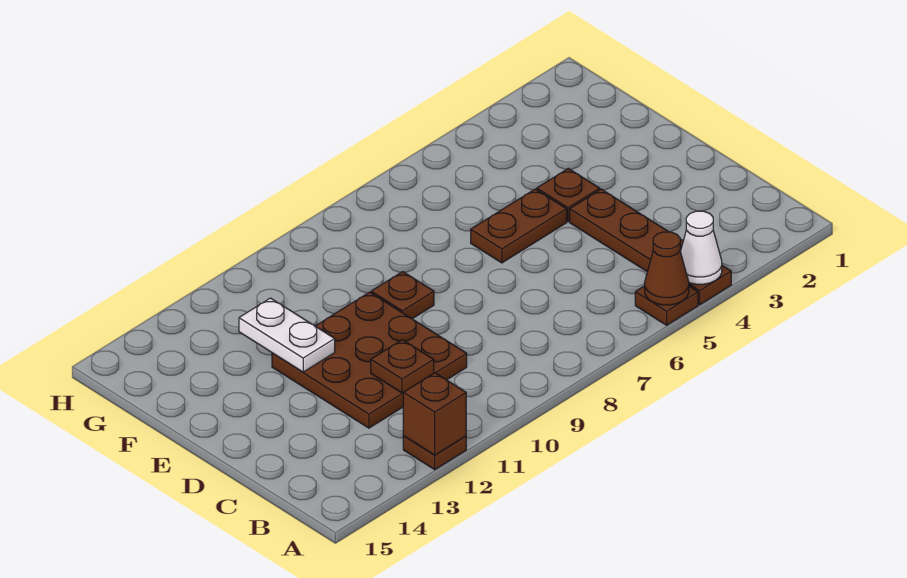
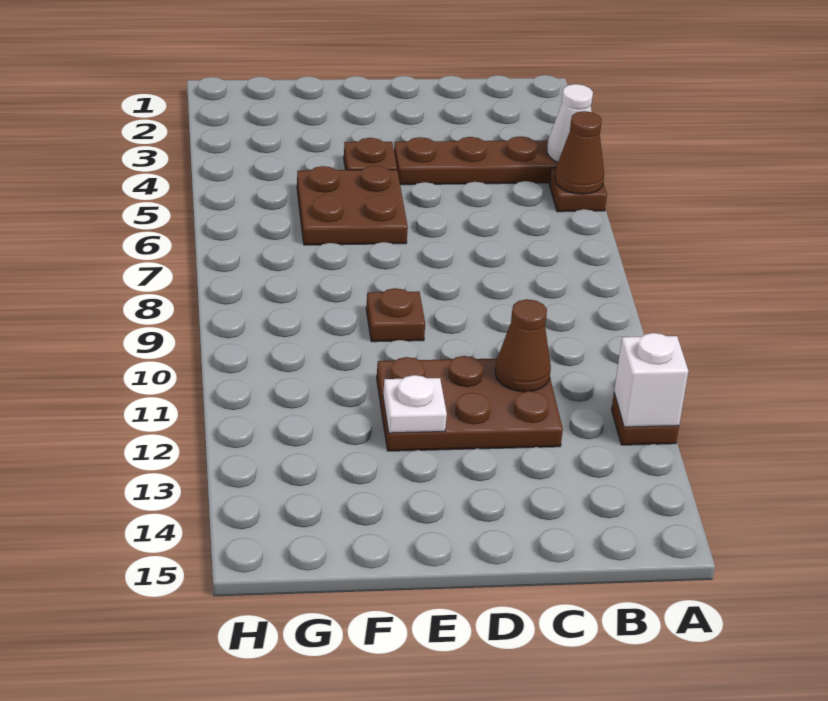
brown 1x1 brick [403,373,466,455] -> white 1x1 brick [614,333,688,427]
brown 3x3 plate [272,292,467,428] -> brown 2x3 plate [377,356,563,451]
brown 1x1 plate [371,340,434,393] -> brown 1x1 cone [495,299,551,392]
brown 1x2 plate [471,189,567,263] -> brown 2x2 plate [297,166,408,245]
white 1x2 plate [239,298,335,372] -> white 1x1 plate [383,375,447,433]

